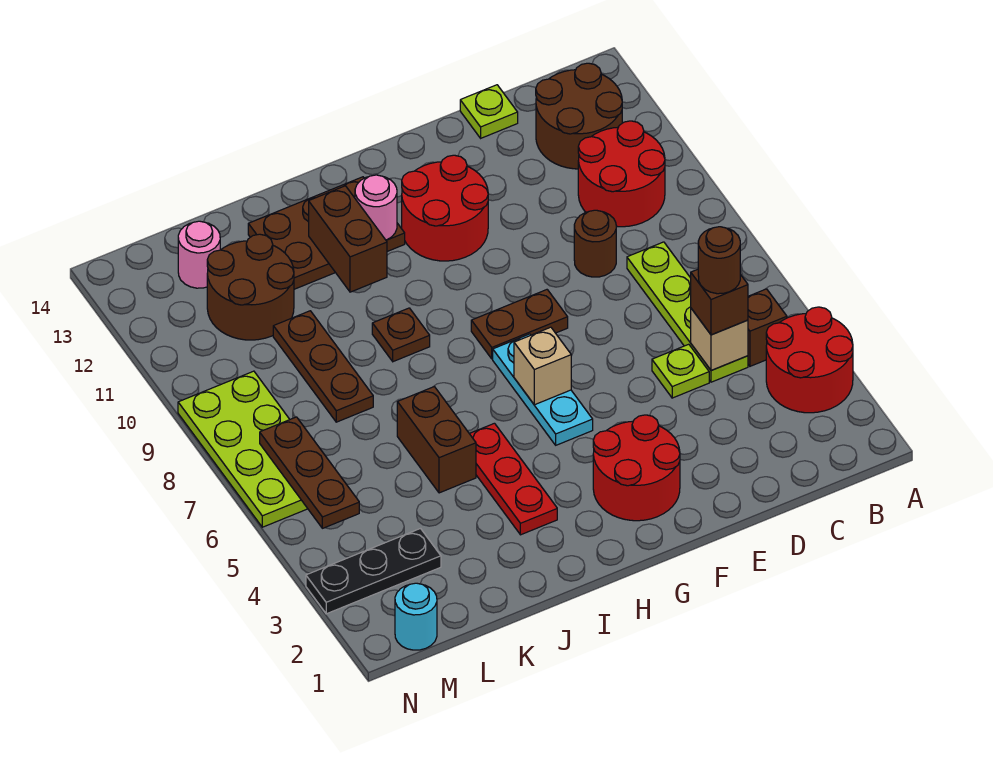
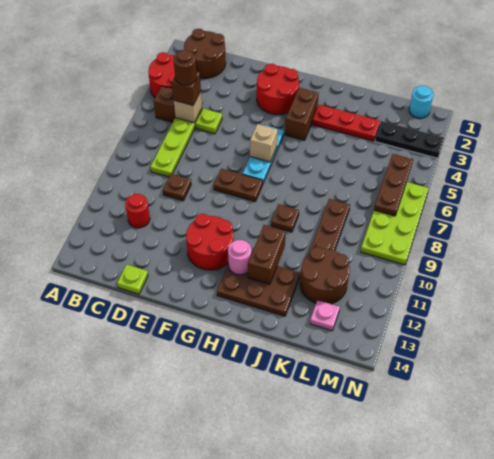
red 2x2 round brick [578,121,665,227] -> red 1x1 round brick [125,194,150,228]
brown 2x2 round brick [536,63,622,169] -> brown 2x2 round brick moved to [184,29,226,78]
brown 1x1 round brick [574,210,616,277] -> brown 1x1 plate [163,174,191,201]
red 1x3 plate [469,423,557,535] -> red 1x3 plate turned to [312,105,380,141]
brown 1x2 brick [397,387,476,493] -> brown 1x2 brick moved to [285,88,319,140]
pink 1x1 round brick [178,221,220,288] -> pink 1x1 plate [310,300,340,331]

